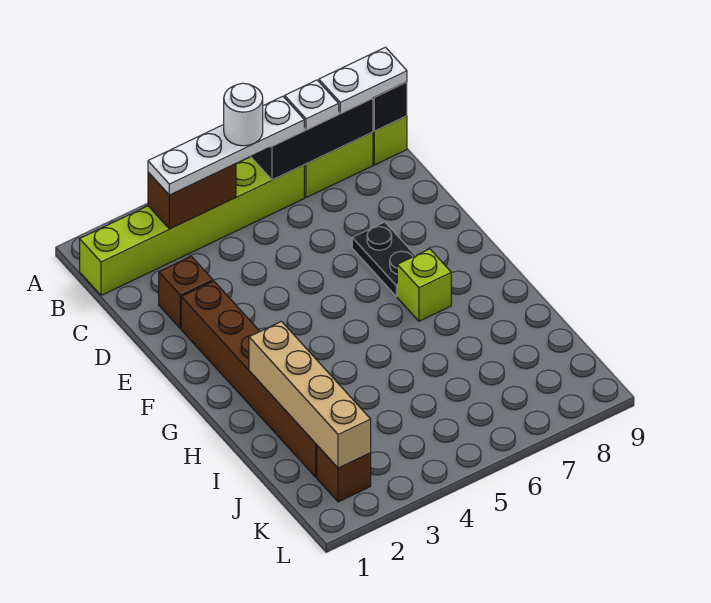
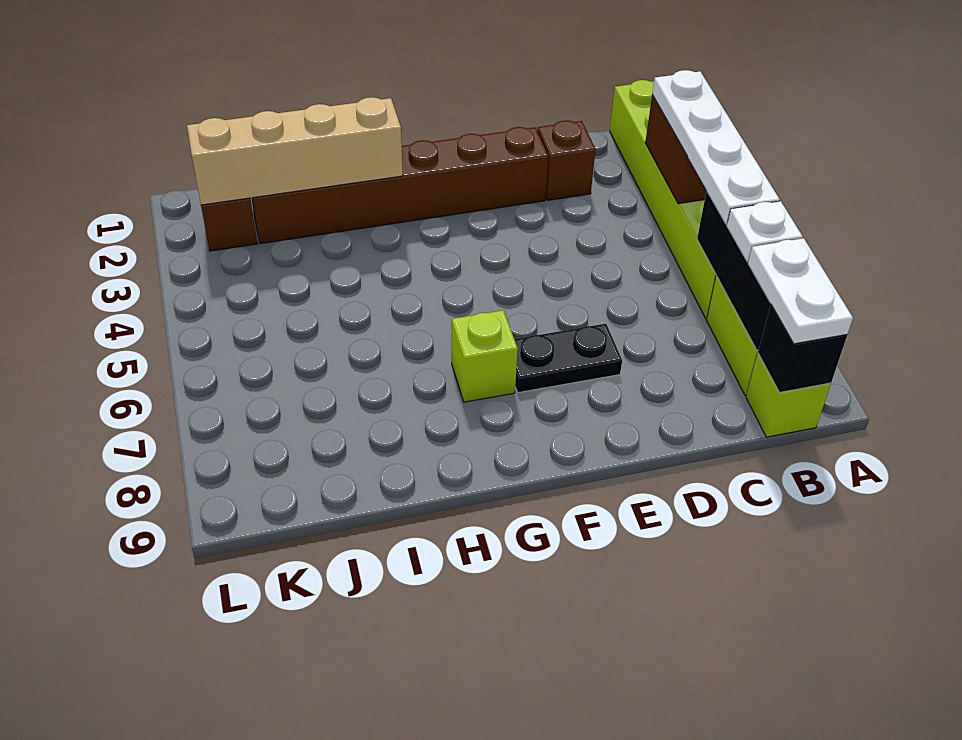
white 1x1 round brick [224,83,263,146] -> none

